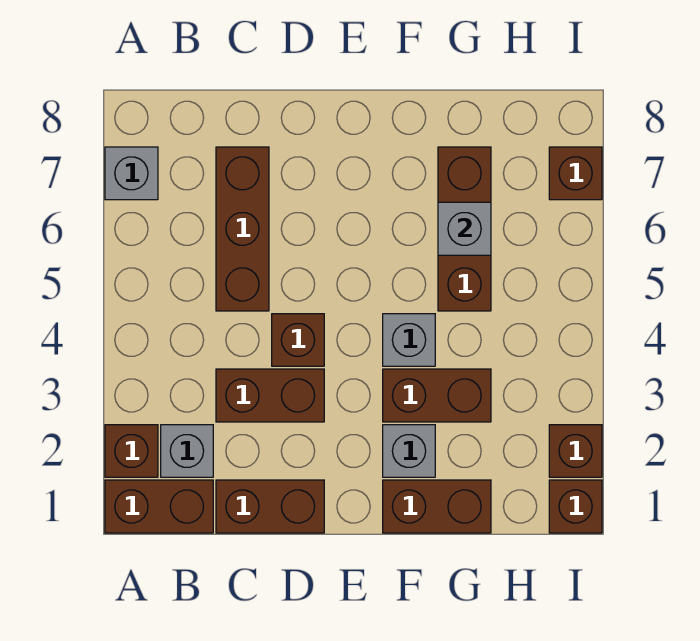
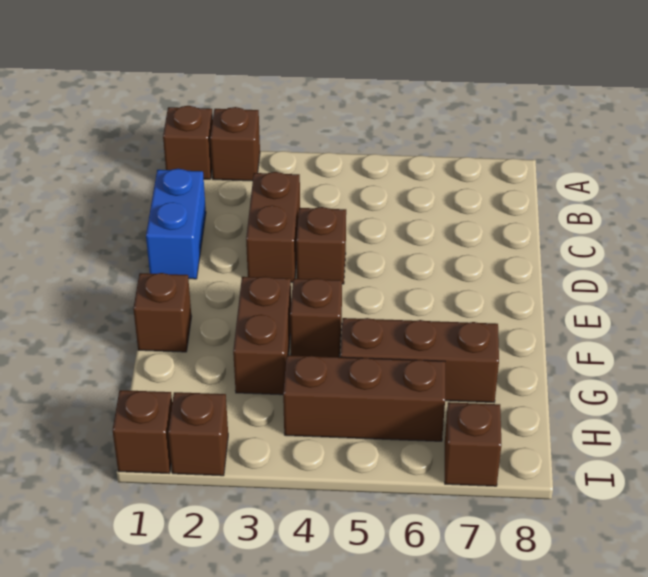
brown 1x2 brick [105,480,213,533] -> brown 1x1 brick [163,106,213,179]
grey 1x1 brick [105,147,158,200] -> none
grey 1x1 brick [161,425,213,477] -> none
brown 1x2 brick [216,480,324,533] -> blue 1x2 brick [146,169,206,279]
brown 1x3 brick [216,147,269,311] -> brown 1x3 brick moved to [283,355,445,441]
brown 1x2 brick [383,480,491,533] -> brown 1x1 brick [133,273,191,352]
grey 1x1 brick [383,425,435,477] -> none
grey 1x1 brick [383,314,435,366] -> brown 1x1 brick [290,278,342,357]
grey 1x1 brick [438,202,491,255] -> none

